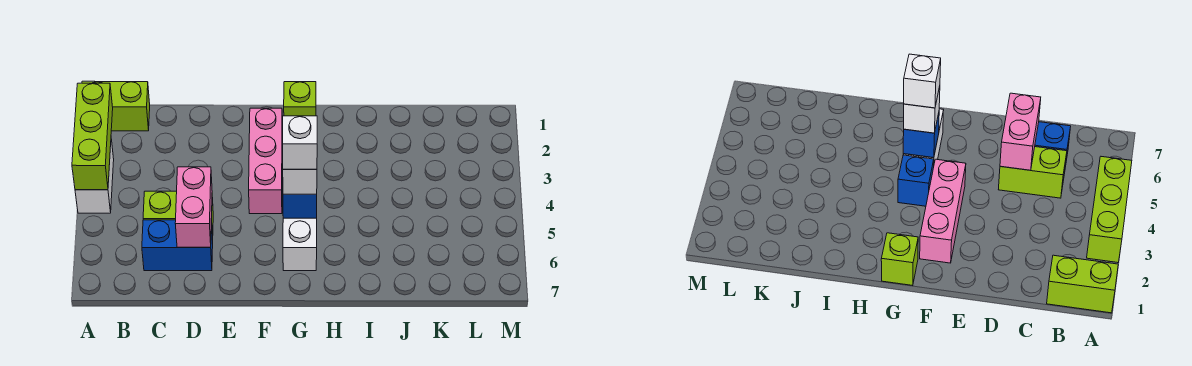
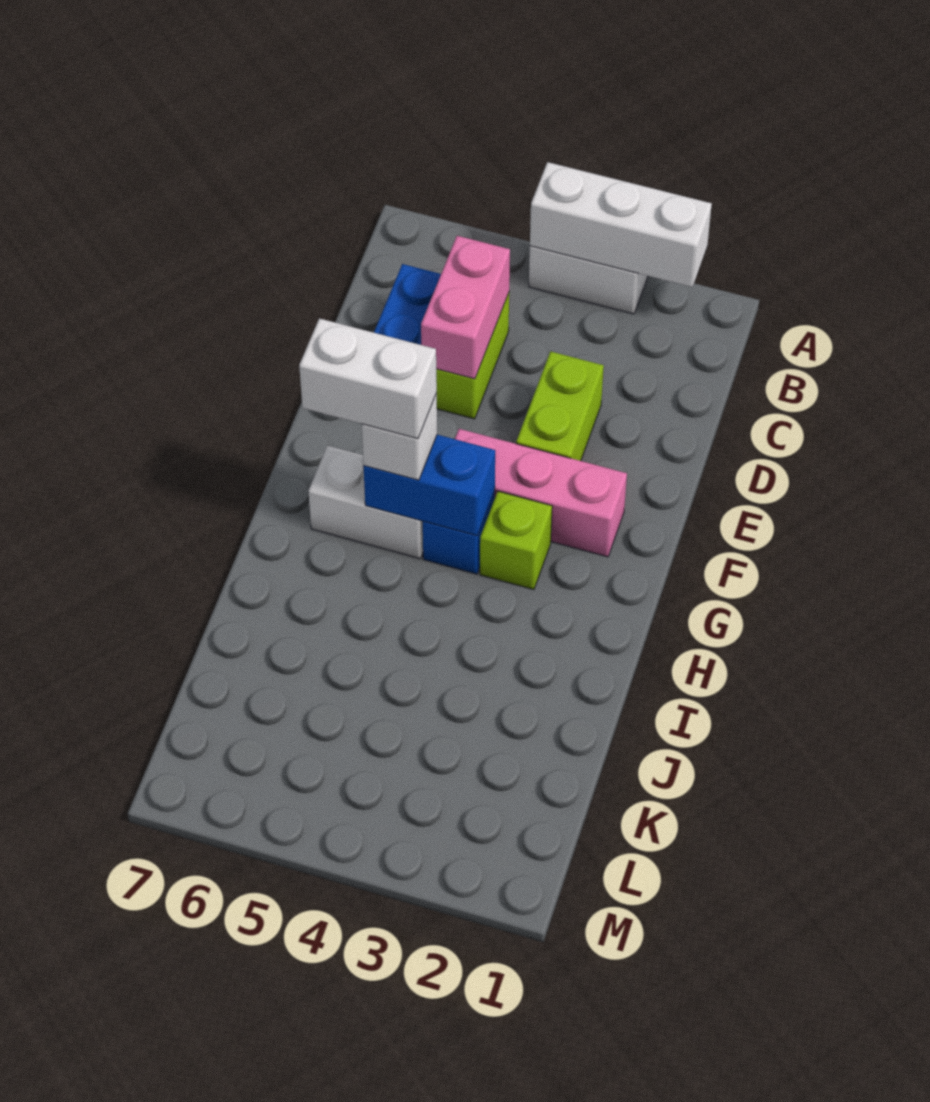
lime 1x2 brick [82,81,150,131] -> lime 1x2 brick moved to [516,351,604,461]
lime 1x3 brick [72,83,113,190] -> white 1x3 brick [530,162,712,287]
pink 1x2 brick [175,167,212,247] -> pink 1x2 brick turned to [421,236,510,379]
lime 1x1 brick [284,82,316,116] -> lime 1x1 brick moved to [480,491,552,590]
blue 1x1 brick [283,194,317,218] -> blue 1x2 brick [363,435,495,536]
white 1x1 brick [283,116,317,169] -> white 1x2 brick [299,318,437,439]

